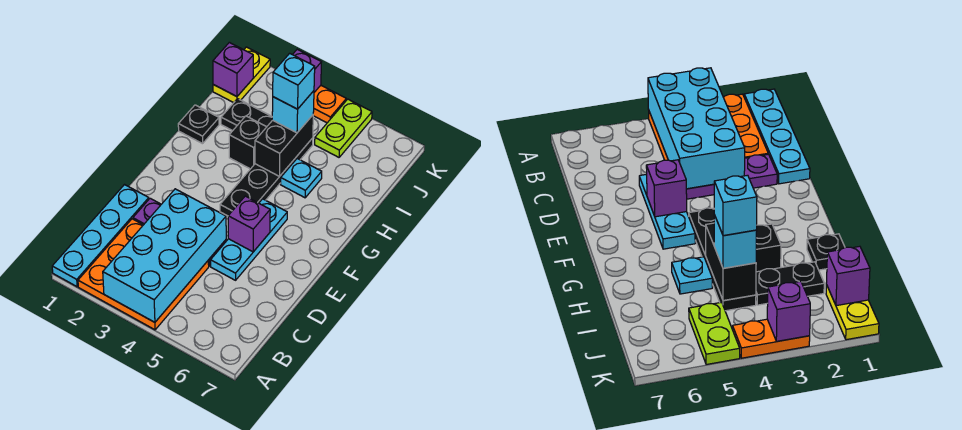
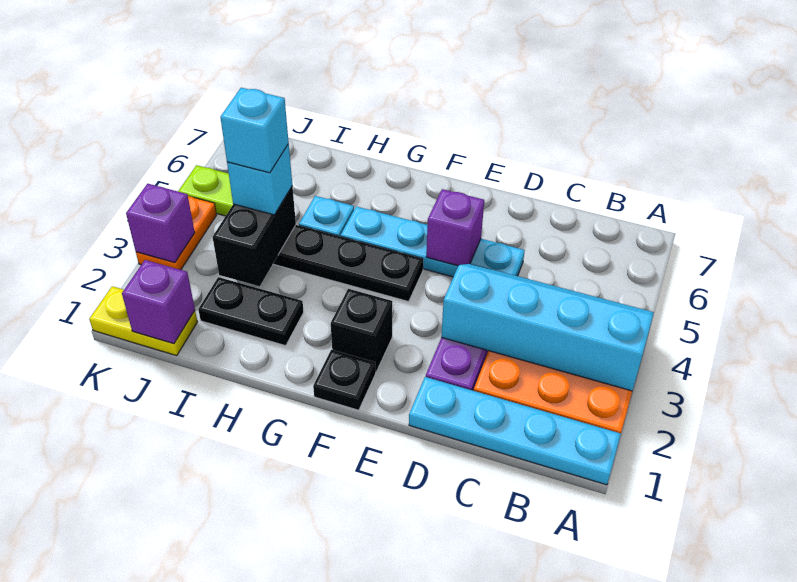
cyan 2x4 brick [103,189,226,322] -> cyan 2x4 slope [441,264,654,391]
cyan 1x3 plate [211,199,287,280] -> cyan 1x4 plate [341,206,525,277]
black 1x1 plate [178,105,219,144] -> black 1x1 plate moved to [313,350,376,410]
black 1x1 brick [229,116,266,169] -> black 1x1 brick moved to [331,289,392,372]
black 1x2 brick [255,115,313,177] -> black 1x2 brick turned to [213,186,296,286]
black 1x2 plate [221,99,272,131] -> black 1x2 plate turned to [198,277,304,346]

